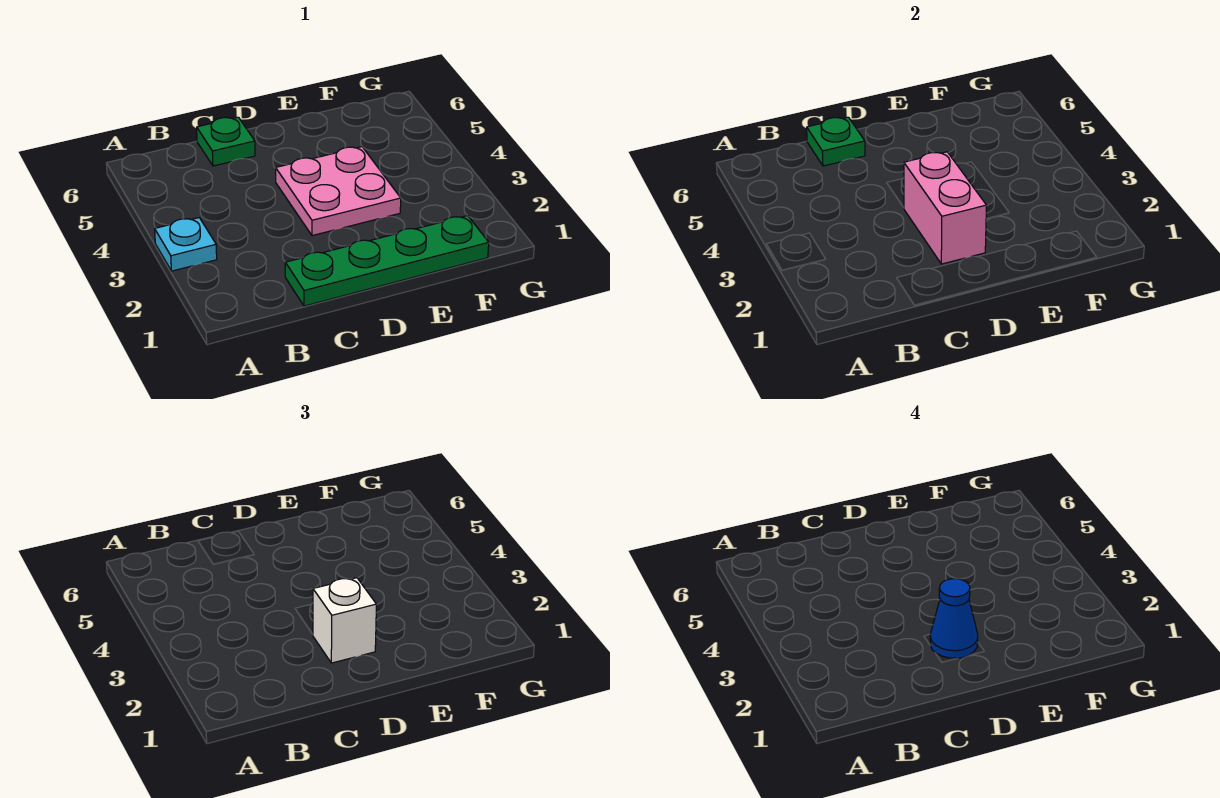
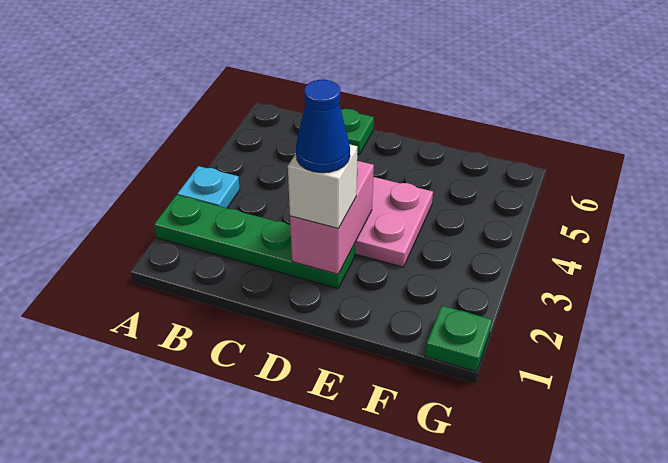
green 1x4 plate [285,216,489,306] -> green 1x4 plate moved to [154,195,355,289]
green 1x1 plate [807,117,865,166] -> green 1x1 plate moved to [425,306,492,372]

